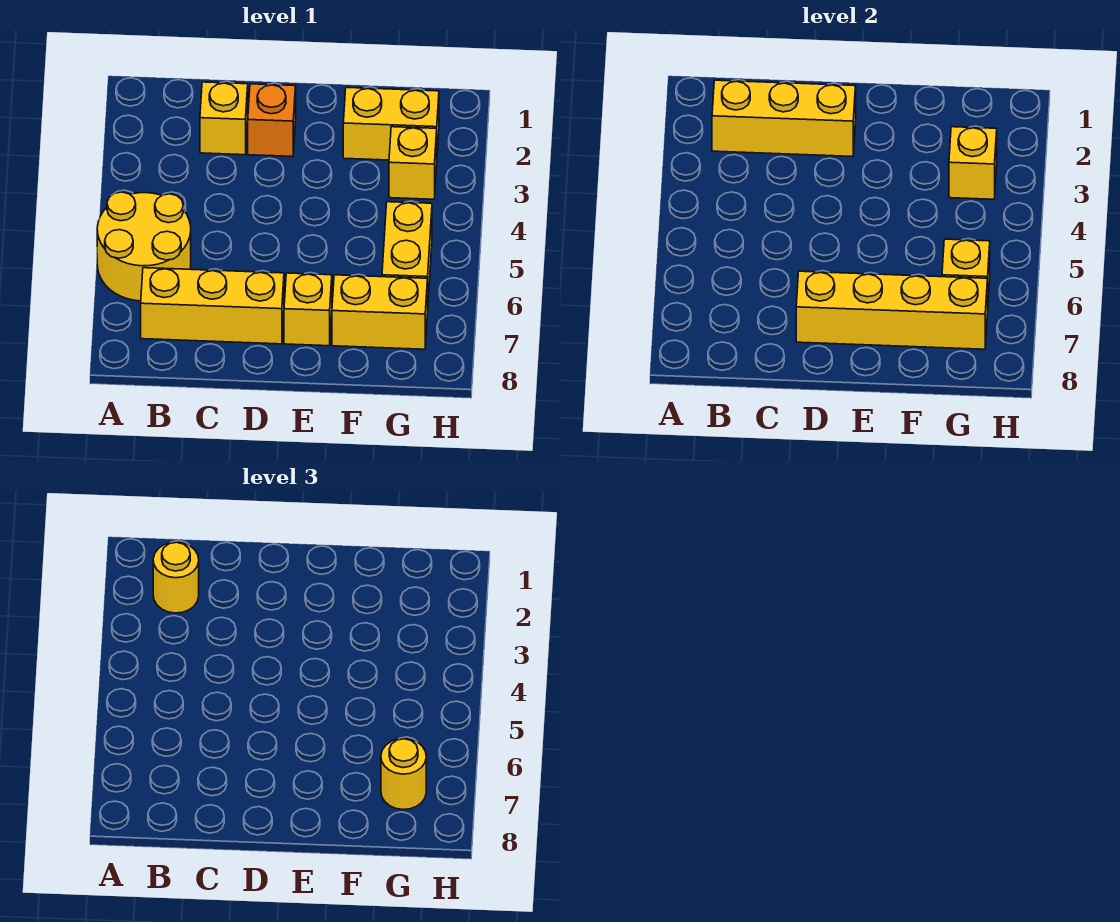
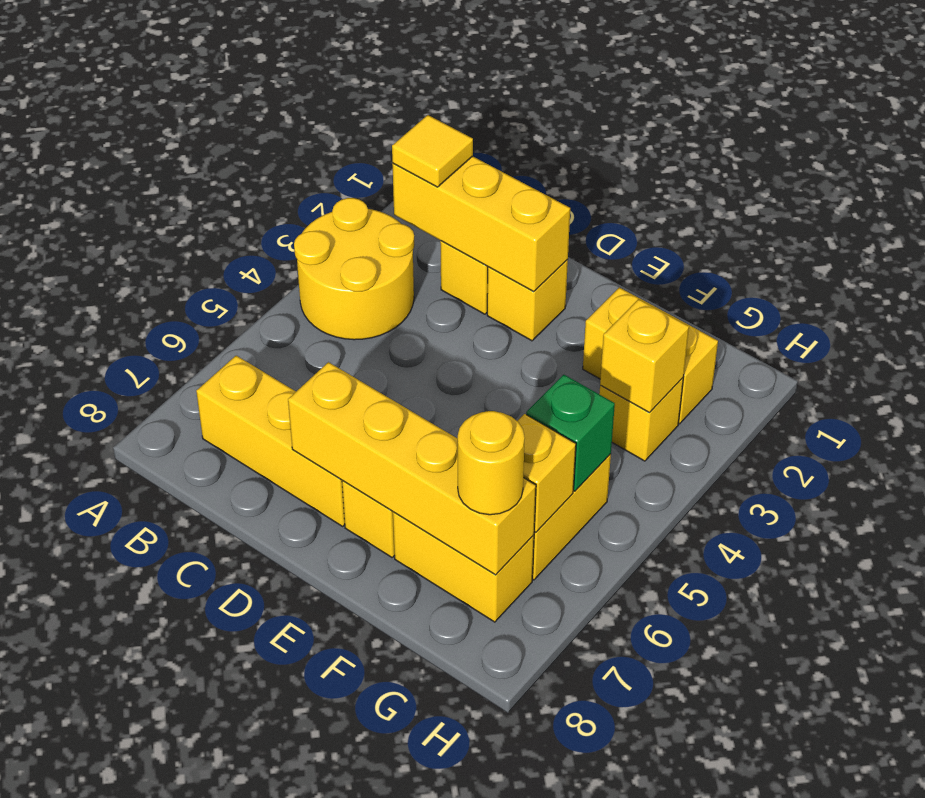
yellow 2x2 round brick [97,192,191,301] -> yellow 2x2 round brick moved to [294,198,414,340]
yellow 1x1 round brick [153,542,199,613] -> yellow 1x1 tile [392,115,473,187]
orange 1x1 brick [248,84,296,157] -> yellow 1x1 brick [487,259,568,341]
none -> green 1x1 brick [526,375,615,491]

